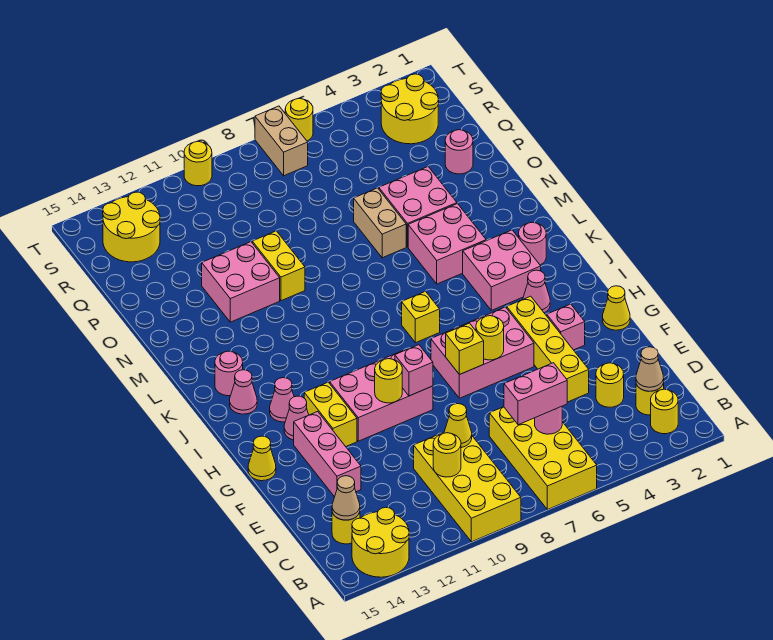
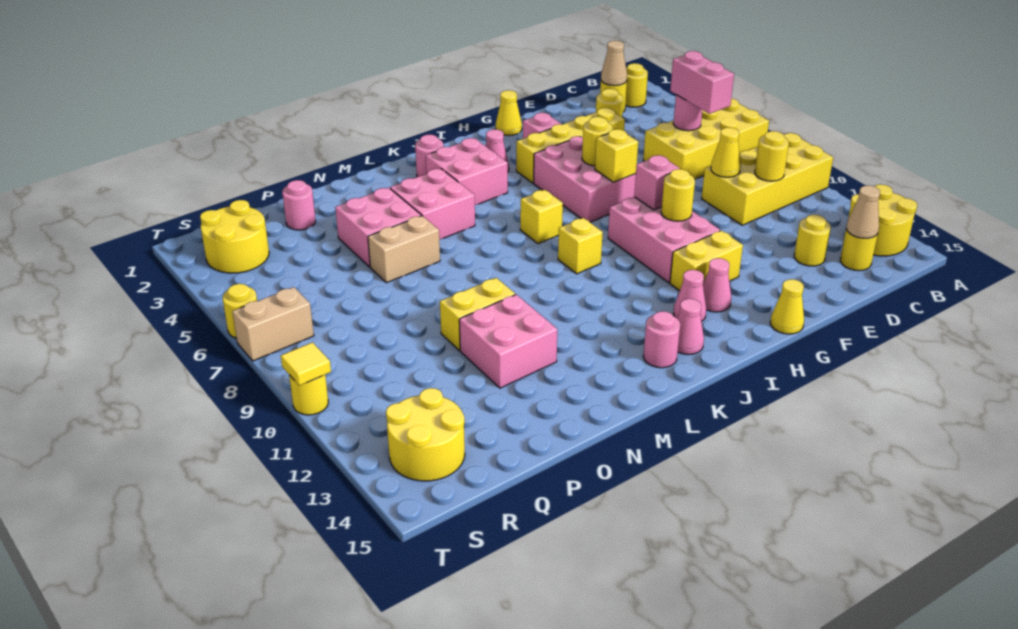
none -> yellow 1x1 round brick [794,215,831,266]
pink 1x3 brick [294,411,361,497] -> none
none -> yellow 1x1 brick [558,218,603,274]
none -> yellow 1x1 tile [281,342,331,386]

